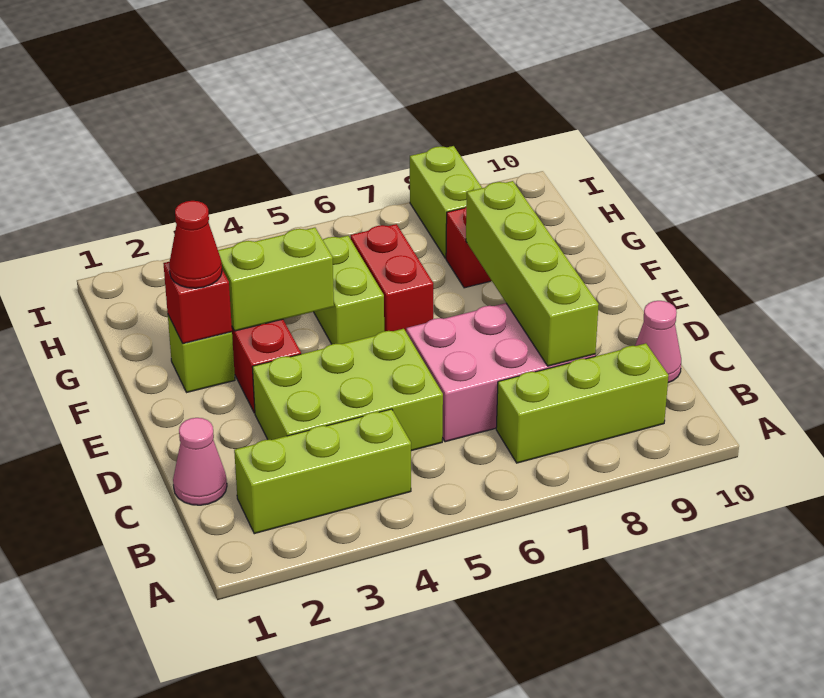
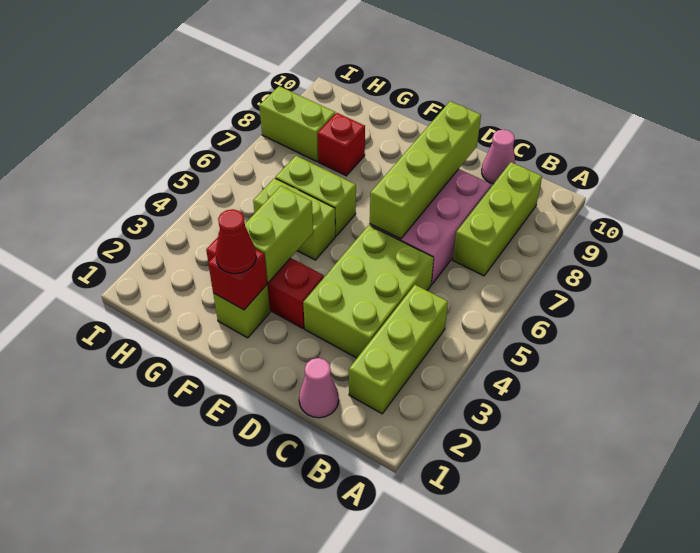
lime 1x4 brick [466,181,599,366] -> lime 1x4 brick turned to [370,101,481,239]
red 1x2 brick [351,224,433,331] -> lime 1x2 brick [275,156,356,236]

